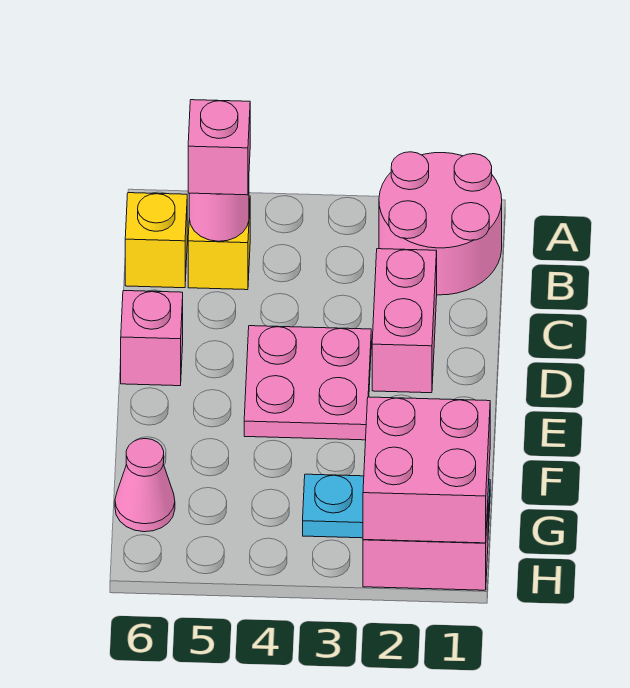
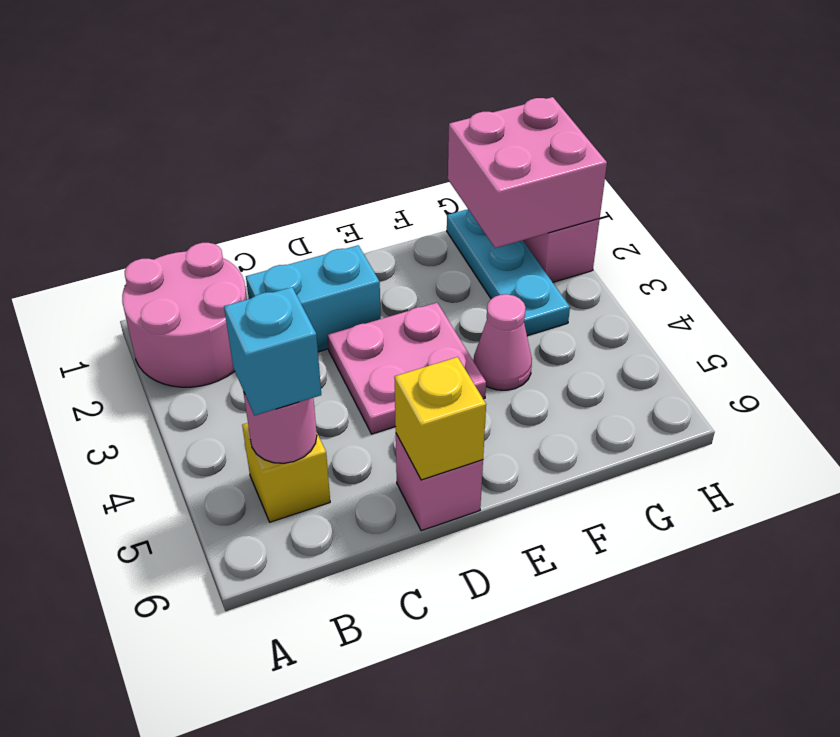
pink 1x1 brick [188,100,250,195] -> cyan 1x1 brick [224,287,321,415]
yellow 1x1 brick [125,193,187,288] -> yellow 1x1 brick moved to [394,357,486,480]
pink 1x2 brick [372,249,437,393] -> cyan 1x2 brick [246,245,381,352]
pink 1x1 cone [115,439,175,532] -> pink 1x1 cone moved to [474,294,532,390]

